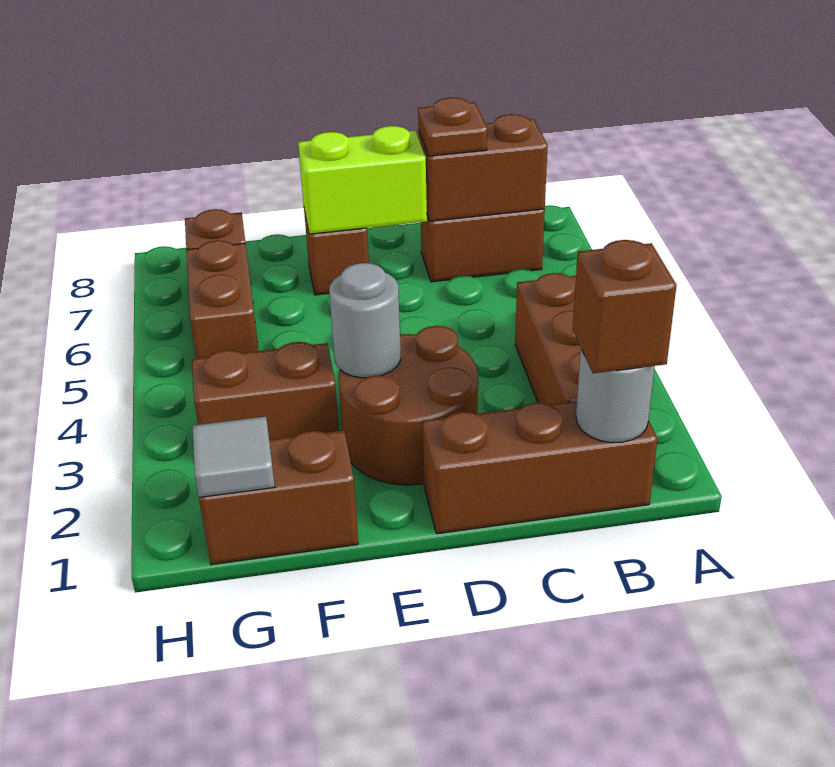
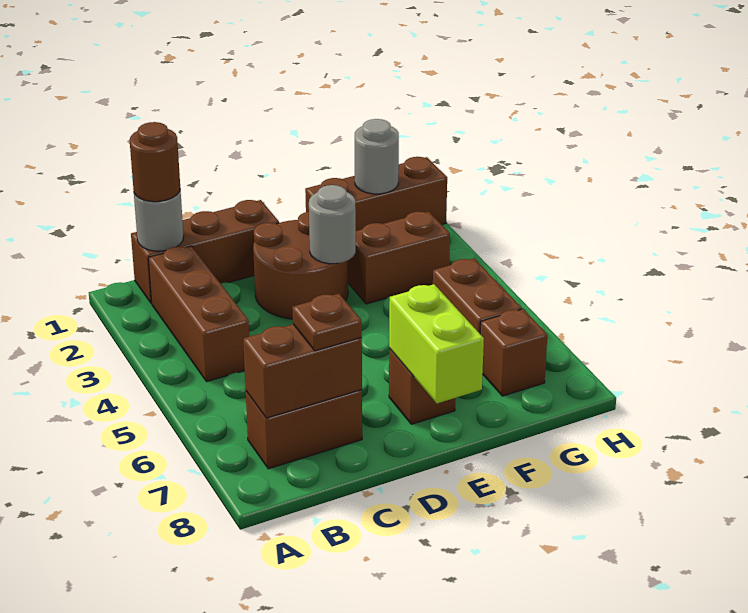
brown 1x1 brick [573,240,677,373] -> brown 1x1 round brick [130,122,180,202]
lime 1x2 brick [298,126,427,234] -> lime 1x2 brick turned to [389,284,484,403]
brown 1x2 brick [199,431,358,565] -> brown 1x3 brick [305,157,447,231]
grey 1x1 tile [192,417,275,497] -> grey 1x1 round brick [355,119,399,194]

